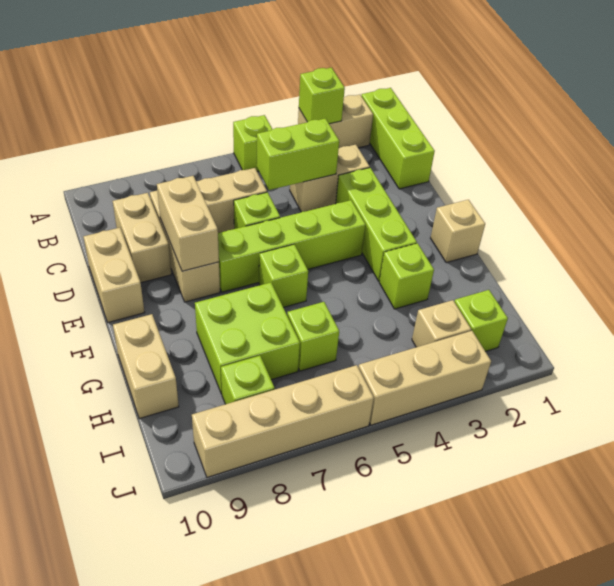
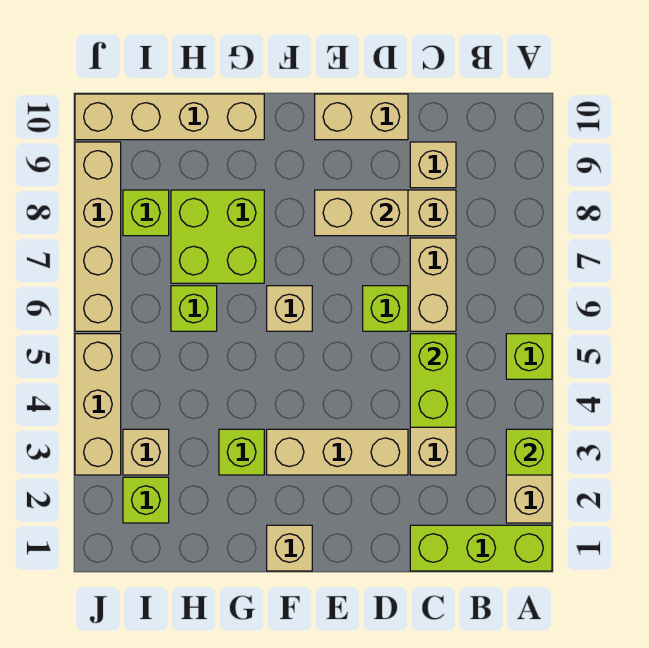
tan 1x2 brick [113,193,172,283] -> tan 1x1 brick [410,142,456,188]
lime 1x3 brick [336,168,417,281] -> tan 1x3 brick [267,429,408,475]
lime 1x4 brick [218,200,366,292] -> none
lime 1x1 brick [259,244,308,307] -> tan 1x1 brick [267,286,312,331]
tan 1x2 brick [113,314,179,419] -> tan 1x4 brick [75,94,264,140]

